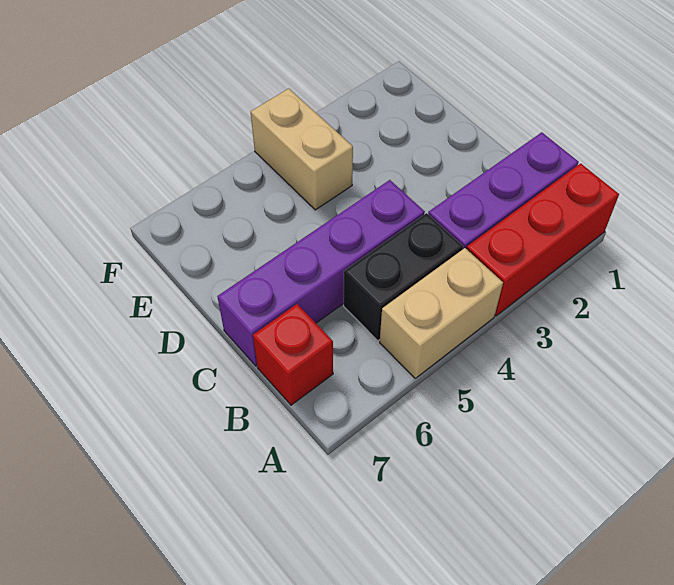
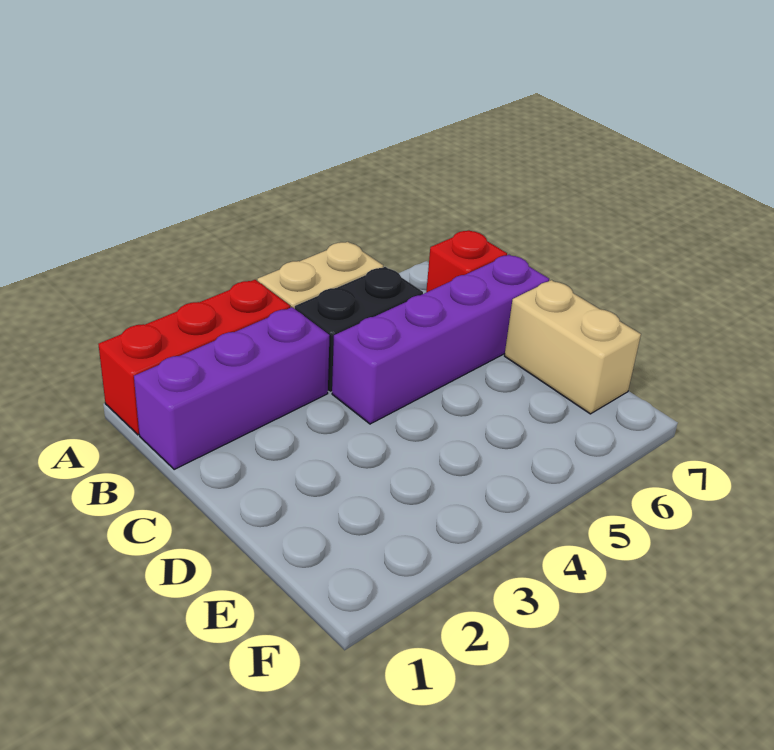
tan 1x2 brick [251,89,353,210] -> tan 1x2 brick moved to [504,280,641,414]

